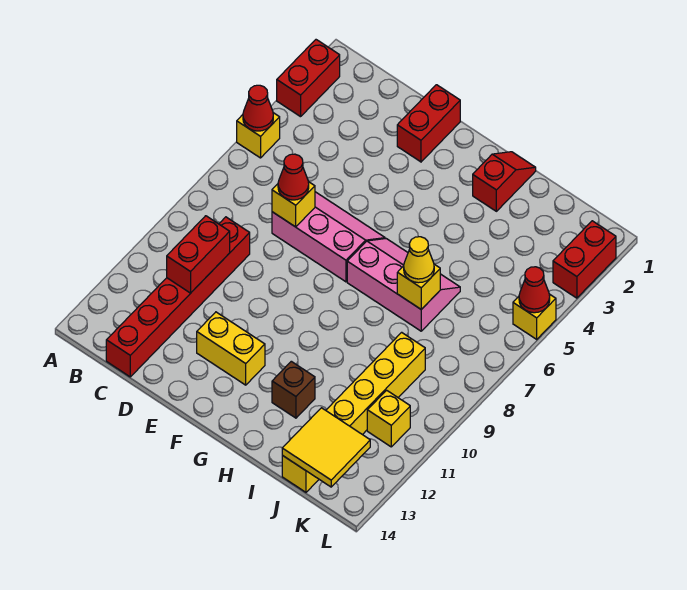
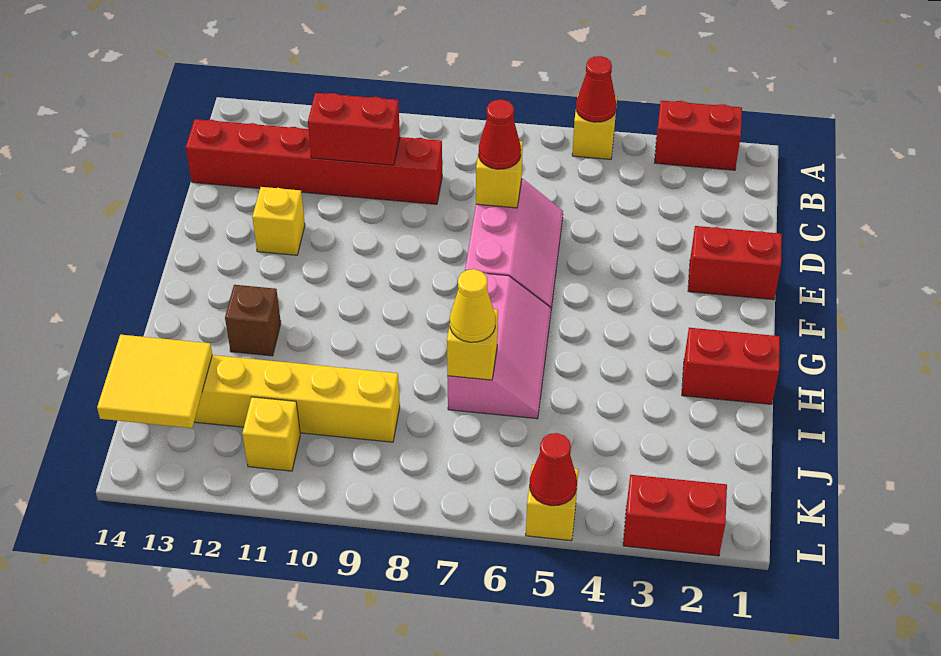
yellow 1x2 brick [197,312,265,385] -> yellow 1x1 brick [252,187,305,255]
red 1x2 slope [473,152,536,211] -> red 1x2 brick [682,328,780,404]

